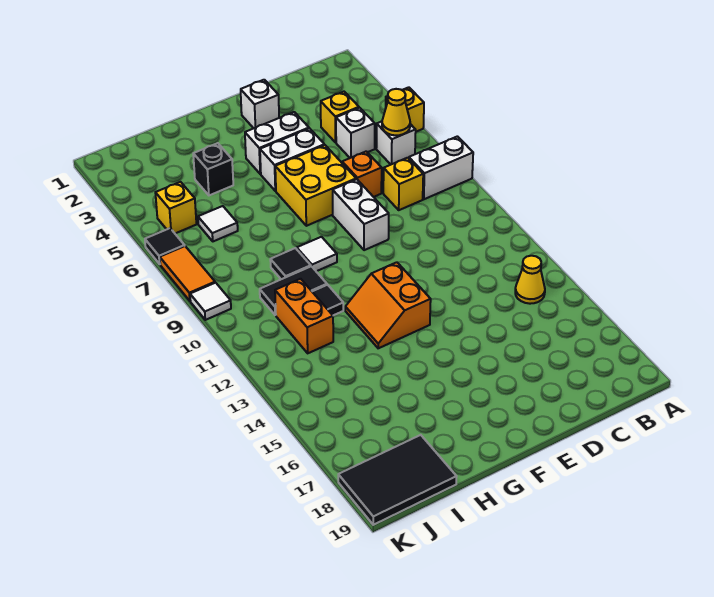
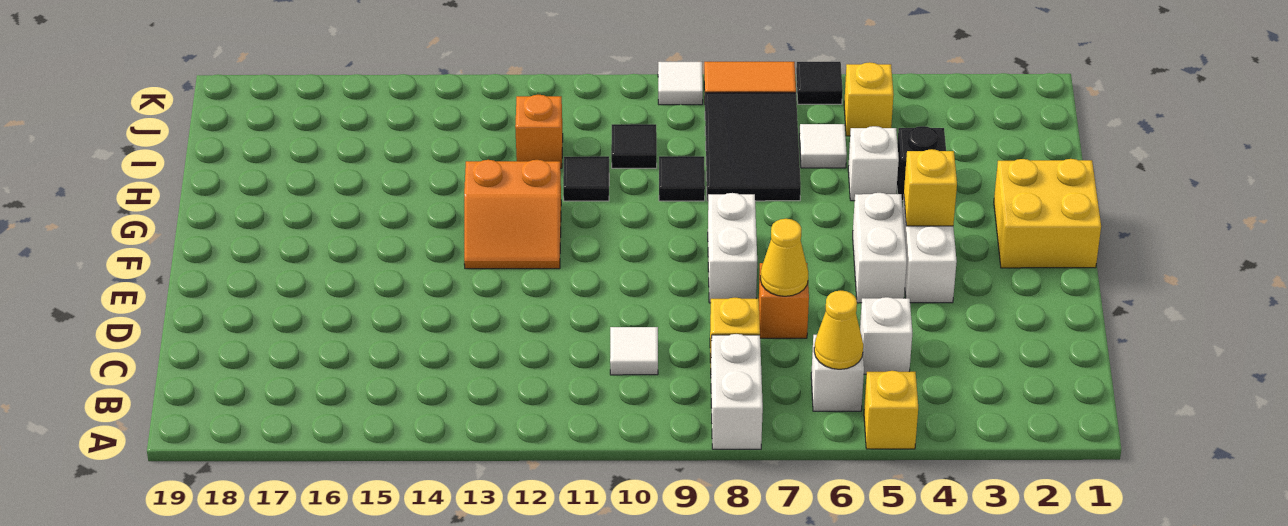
yellow 1x1 cone [515,256,545,304] -> yellow 1x1 cone moved to [760,219,808,296]
yellow 1x1 brick [321,92,359,143] -> yellow 1x1 brick moved to [904,149,957,226]
white 1x1 brick [241,80,279,128] -> white 1x1 brick moved to [848,126,899,201]
yellow 2x2 brick [275,145,356,226] -> yellow 2x2 brick moved to [994,159,1101,268]
white 1x2 brick [333,179,389,250] -> white 1x2 brick turned to [708,193,757,303]
orange 2x2 slope [345,262,431,348] -> orange 2x2 slope turned to [464,160,561,269]
white 1x1 tile [297,237,337,271] -> white 1x1 tile moved to [610,327,658,375]
black 1x2 tile [260,266,327,315] -> black 1x1 tile [611,124,657,168]
orange 1x2 brick [275,279,333,353] -> orange 1x1 brick [515,95,563,168]
black 2x3 tile [338,435,457,525] -> black 2x3 tile moved to [705,93,801,201]

